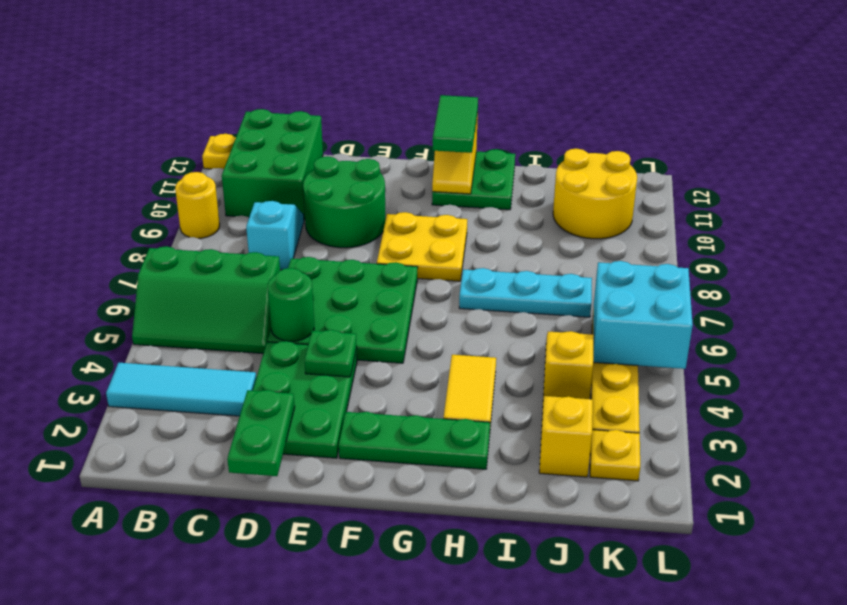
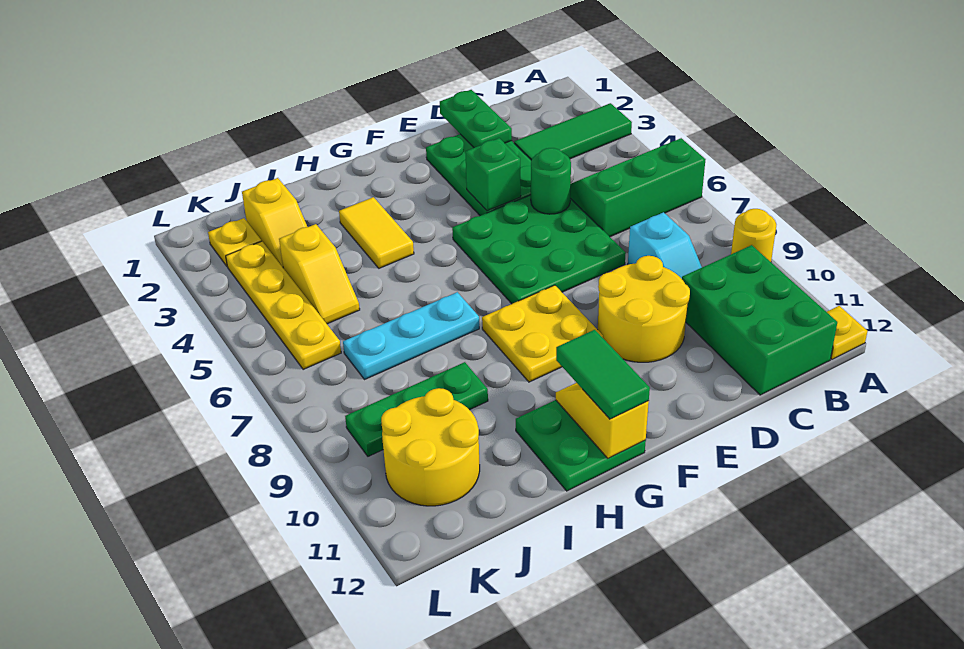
cyan 1x3 tile [106,363,256,416] -> green 1x3 tile [514,103,632,160]
green 2x2 round brick [303,156,386,248] -> yellow 2x2 round brick [598,256,690,362]
green 1x1 plate [305,330,357,377] -> green 1x1 brick [465,138,521,211]
green 1x3 plate [339,412,490,469] -> green 1x3 plate moved to [345,362,488,456]
cyan 2x2 brick [593,261,693,369] -> none

